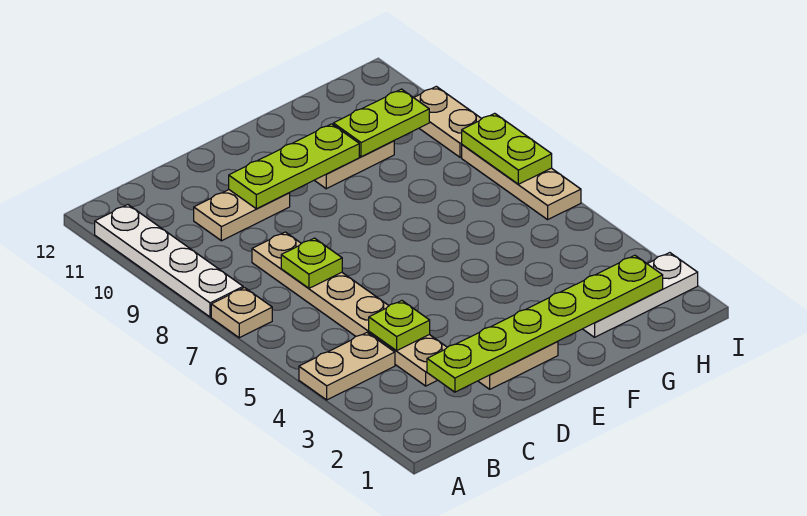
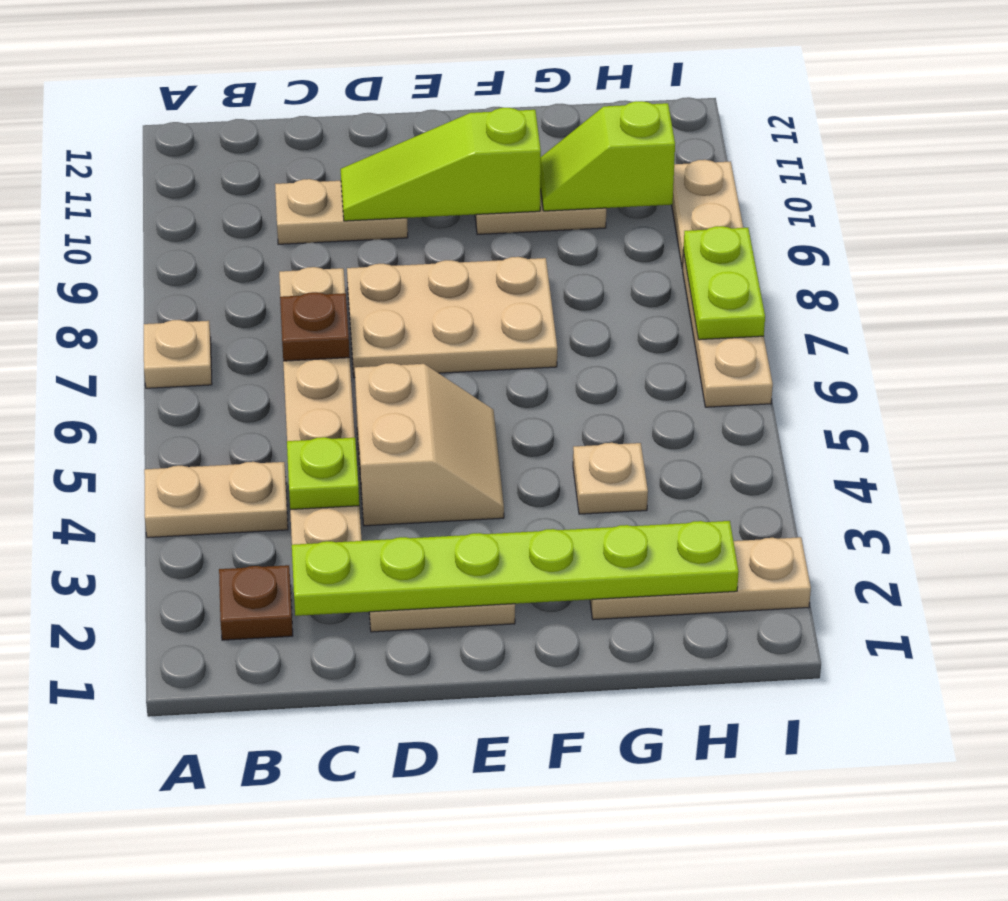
white 1x4 plate [95,205,243,317] -> none
none -> brown 1x1 plate [219,565,293,640]
lime 1x1 plate [281,238,342,288] -> brown 1x1 plate [280,292,350,361]
none -> tan 2x2 slope [355,363,504,526]
none -> tan 2x3 plate [347,257,557,378]
lime 1x3 plate [229,124,359,209] -> lime 1x3 slope [341,108,541,221]
white 1x3 plate [583,253,698,337] -> tan 1x3 plate [590,537,811,620]
none -> tan 1x1 plate [573,443,648,514]
lime 1x2 plate [333,89,429,157] -> lime 1x2 slope [540,101,675,211]

